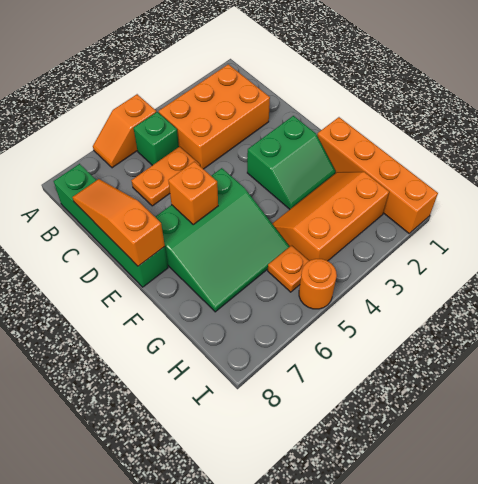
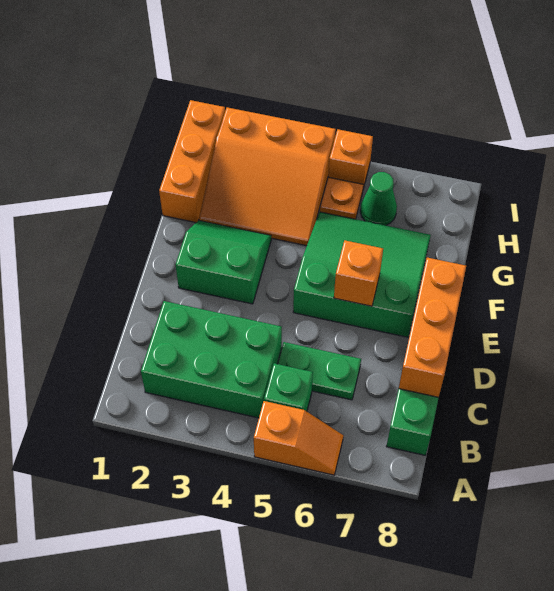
orange 2x3 brick [159,64,270,169] -> green 2x3 brick [141,301,282,418]
orange 1x2 plate [131,147,200,206] -> green 1x2 plate [278,342,361,400]
orange 1x3 slope [73,179,165,266] -> orange 1x3 brick [399,258,466,397]
orange 1x4 brick [317,117,438,233] -> orange 1x3 brick [159,100,225,222]
orange 2x3 slope [272,172,389,261] -> orange 3x3 slope [199,107,336,246]
none -> green 1x1 cone [360,172,397,225]
orange 1x1 round brick [299,259,337,309] -> orange 1x1 brick [328,129,373,188]

